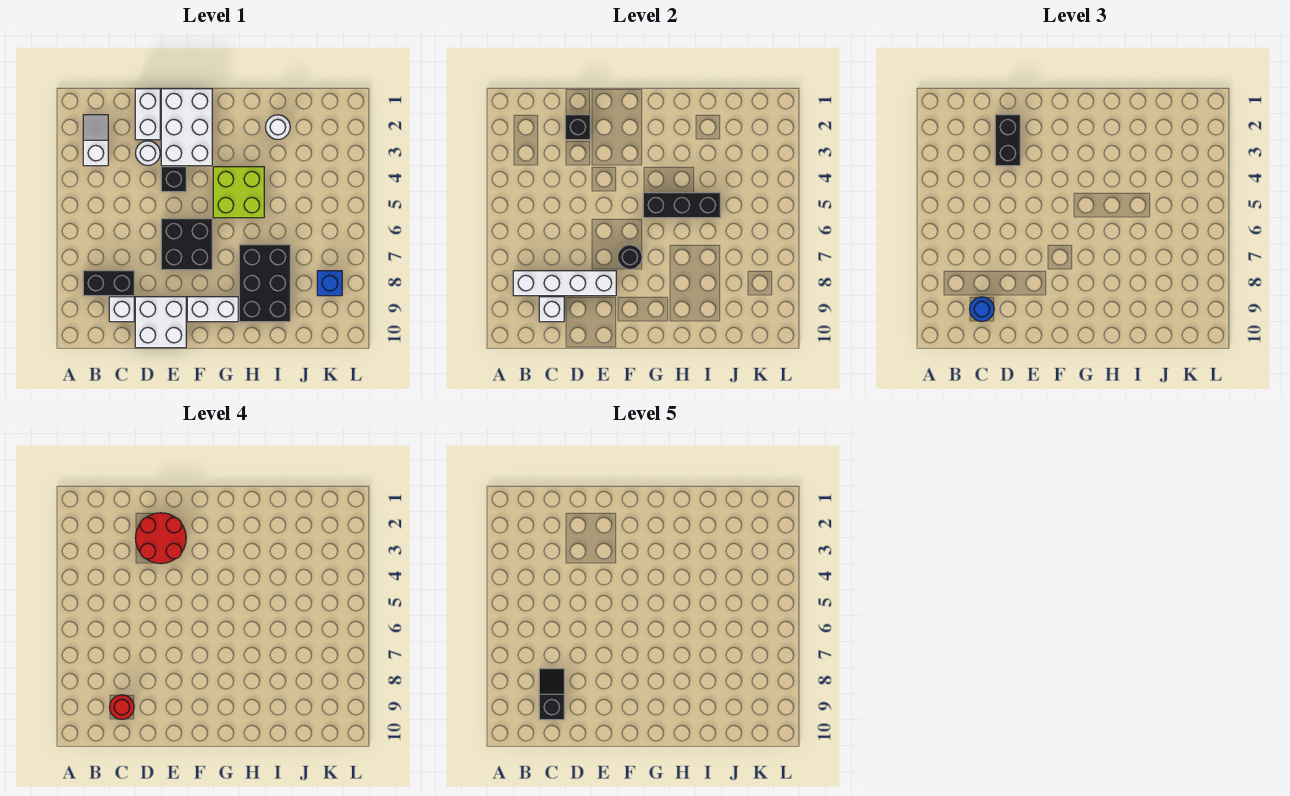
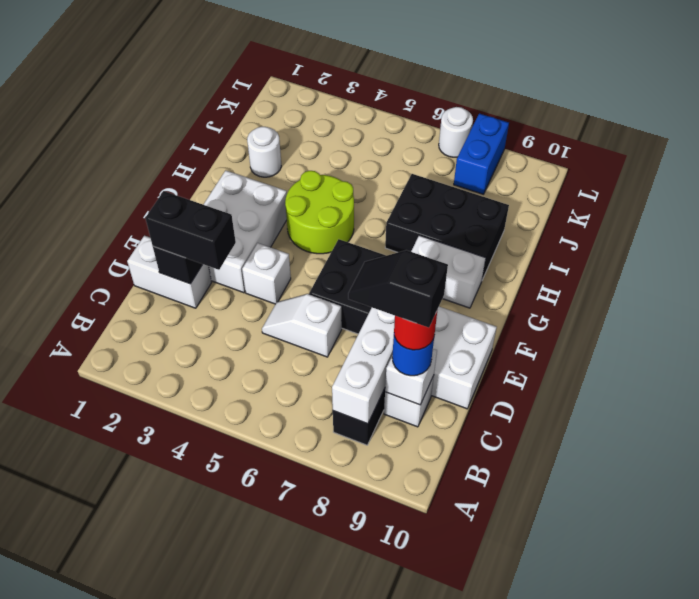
white 1x2 slope [83,115,108,166] -> white 1x2 slope moved to [262,294,342,357]
red 2x2 round brick [135,513,186,564] -> none
white 1x1 round brick [136,141,160,165] -> white 1x1 round brick moved to [439,107,473,157]
white 2x3 brick [161,89,212,166] -> white 2x3 brick turned to [203,170,287,293]
black 1x1 brick [161,167,186,192] -> white 1x1 brick [242,243,291,304]
black 1x1 round brick [618,245,642,269] -> none
white 1x2 brick [187,297,238,322] -> white 1x2 brick turned to [411,235,486,308]
lime 2x2 brick [213,167,264,218] -> lime 2x2 round brick [285,171,354,254]
black 1x3 brick [643,193,720,218] -> none
blue 1x1 brick [317,271,342,296] -> blue 1x2 brick [454,114,509,194]

